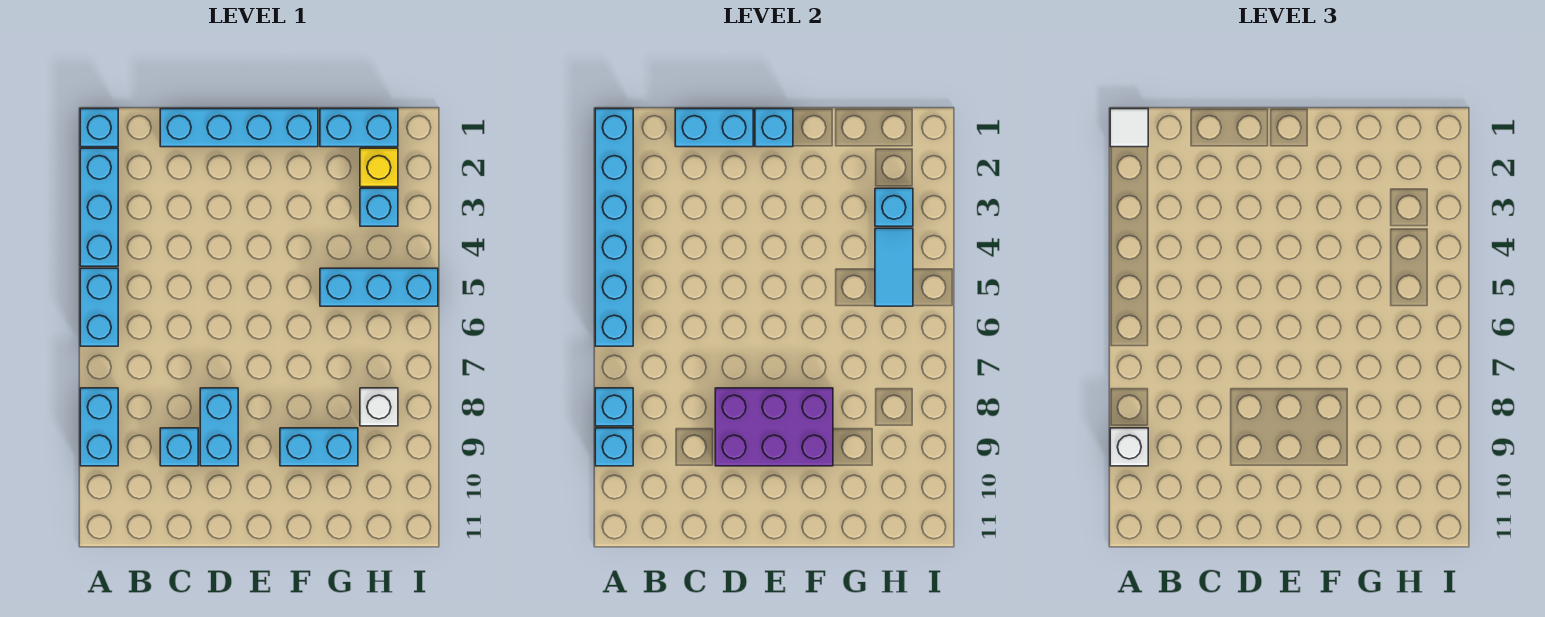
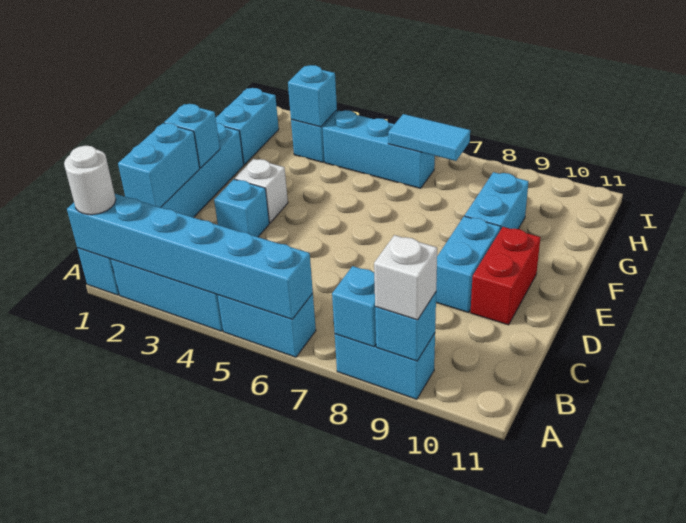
white 1x1 tile [1110,109,1148,147] -> white 1x1 round brick [64,146,116,215]
cyan 1x1 brick [160,428,198,466] -> cyan 1x1 brick moved to [214,179,269,237]
cyan 1x2 brick [200,388,238,466] -> cyan 1x2 brick turned to [436,216,501,313]
purple 2x3 brick [715,388,833,466] -> none
none -> red 1x2 brick [470,227,540,325]
cyan 1x3 brick [320,268,438,306] -> cyan 1x3 brick turned to [323,110,435,188]
yellow 1x1 brick [360,148,398,187] -> none
cyan 1x2 tile [875,228,913,306] -> cyan 1x2 tile moved to [388,114,470,161]
white 1x1 brick [360,388,398,426] -> white 1x1 brick moved to [235,159,288,223]

